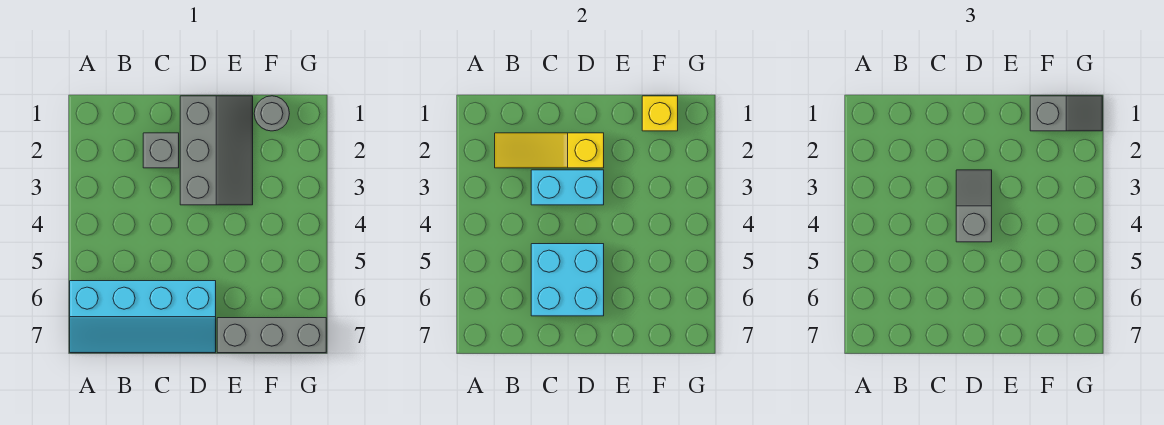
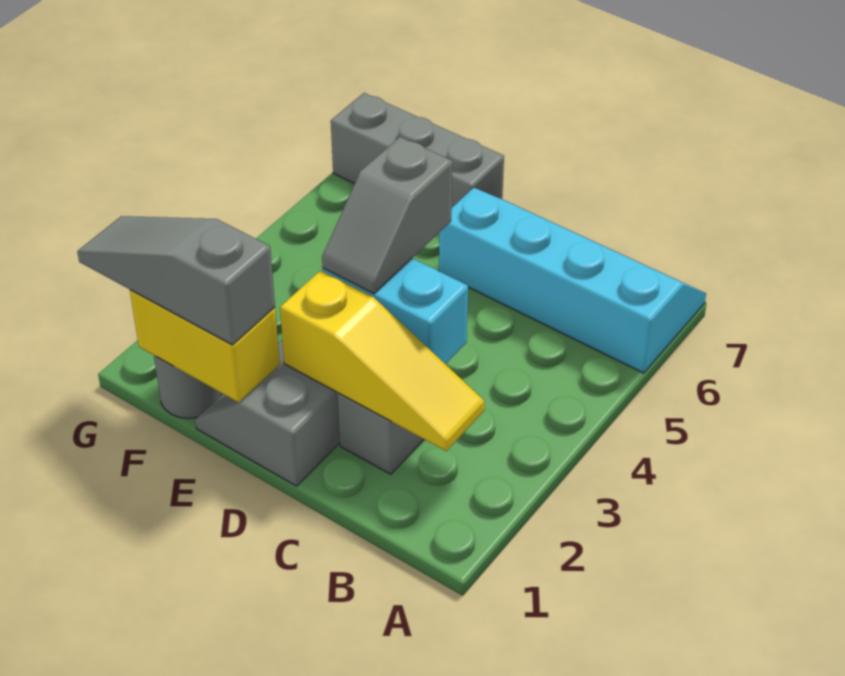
cyan 2x2 brick [531,244,604,316] -> none
yellow 1x1 brick [642,96,678,131] -> yellow 1x2 brick [130,290,280,403]
grey 1x2 slope [1030,96,1102,131] -> grey 1x3 slope [77,216,275,345]

